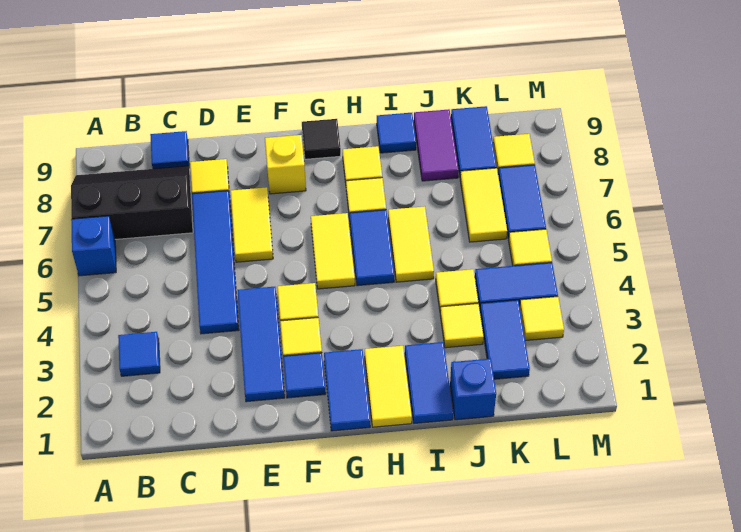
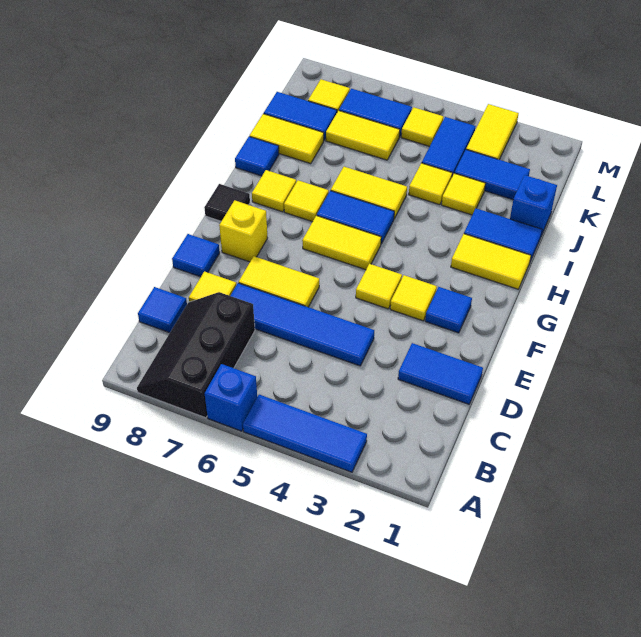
blue 1x1 tile [118,332,160,376] -> blue 1x1 tile moved to [172,234,220,277]
blue 1x3 tile [238,287,285,402] -> blue 1x3 tile moved to [243,395,367,472]
blue 1x2 tile [324,349,370,431] -> blue 1x2 tile moved to [398,343,483,404]
purple 1x2 tile [414,109,459,181] -> yellow 1x2 tile [250,114,324,164]
yellow 1x1 tile [520,297,564,341] -> yellow 1x2 tile [466,104,519,160]

